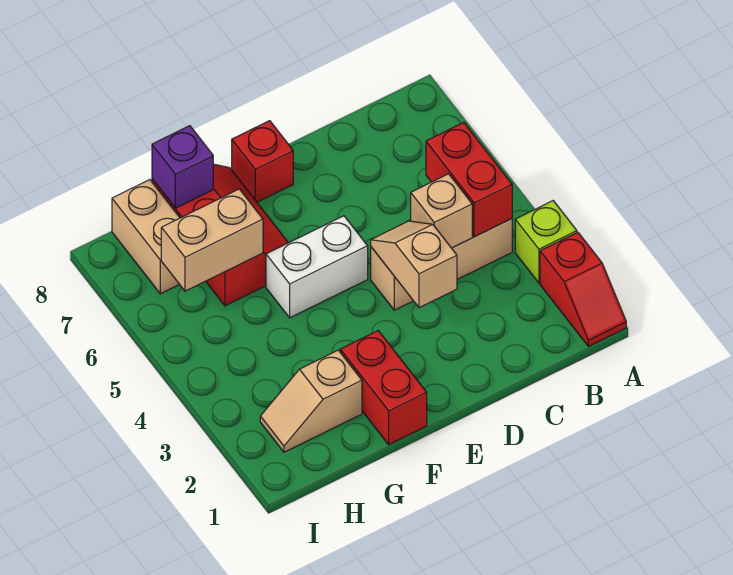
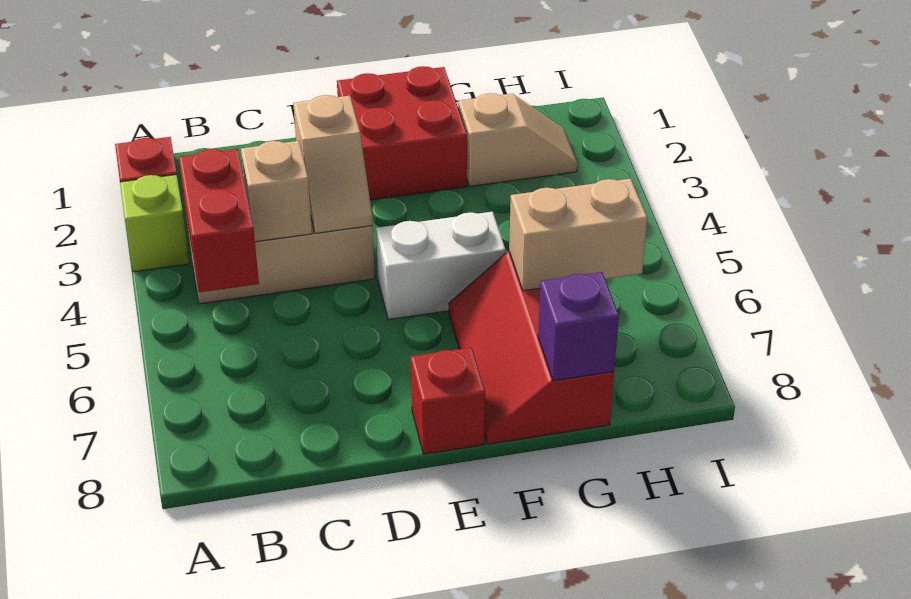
red 1x2 brick [340,331,427,445] -> red 2x2 brick [337,66,467,200]
tan 1x2 brick [112,180,180,294] -> none

